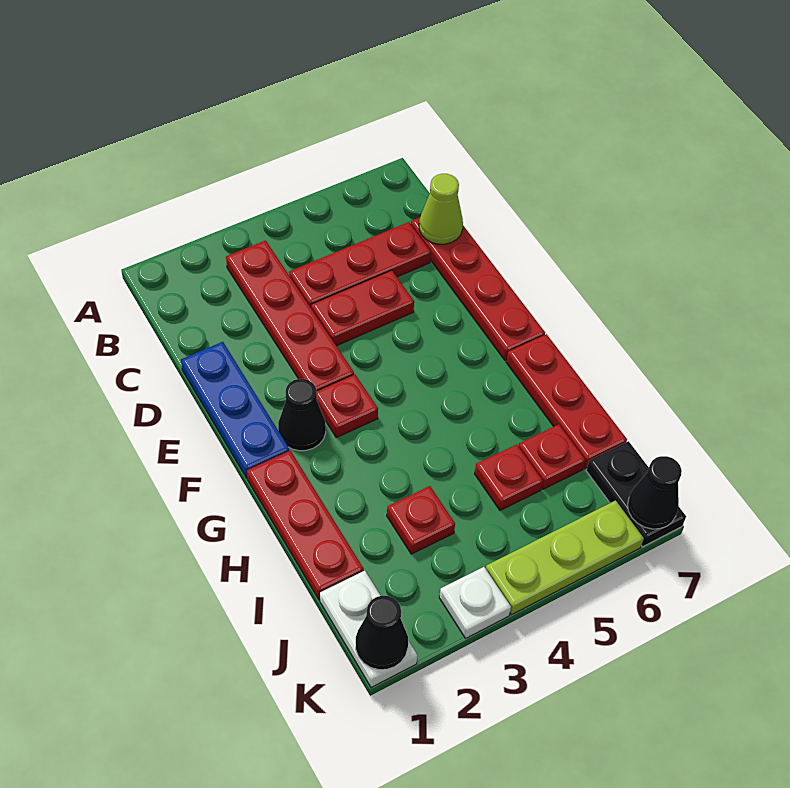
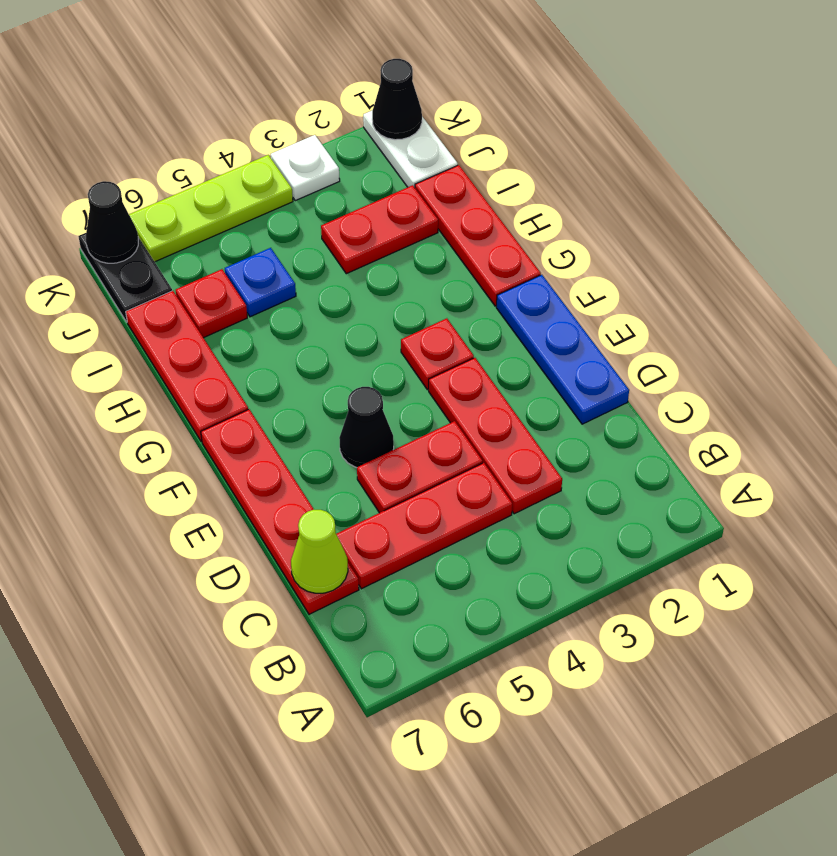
red 1x4 plate [226,240,354,391] -> red 1x3 plate [429,358,562,514]
black 1x1 cone [278,379,326,451] -> black 1x1 cone moved to [339,387,394,467]
red 1x1 plate [387,486,455,554] -> red 1x2 plate [321,185,438,274]
red 1x1 plate [475,444,543,510] -> blue 1x1 plate [225,248,296,317]

